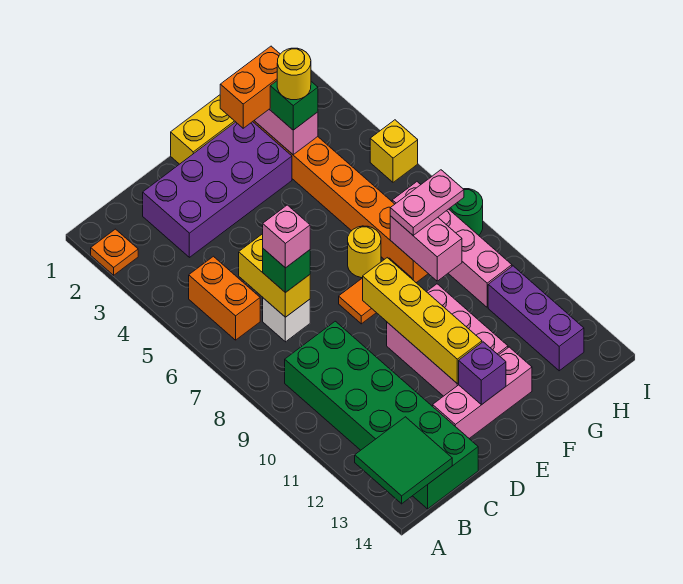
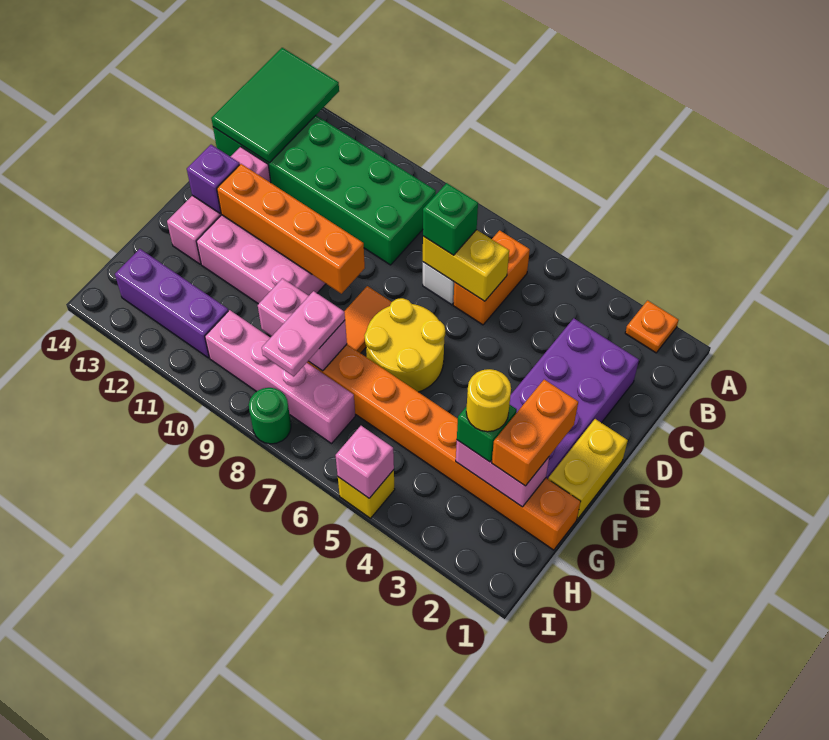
green 2x2 tile [355,417,452,504] -> green 2x3 tile [211,48,339,163]
orange 1x2 brick [189,256,260,340] -> orange 1x2 brick turned to [453,230,530,325]
pink 1x1 brick [263,205,310,268] -> pink 1x1 brick moved to [336,426,394,498]
yellow 1x4 brick [363,258,482,384] -> orange 1x4 brick [217,164,365,294]
yellow 1x1 round brick [348,226,381,278] -> yellow 2x2 round brick [364,298,445,392]

